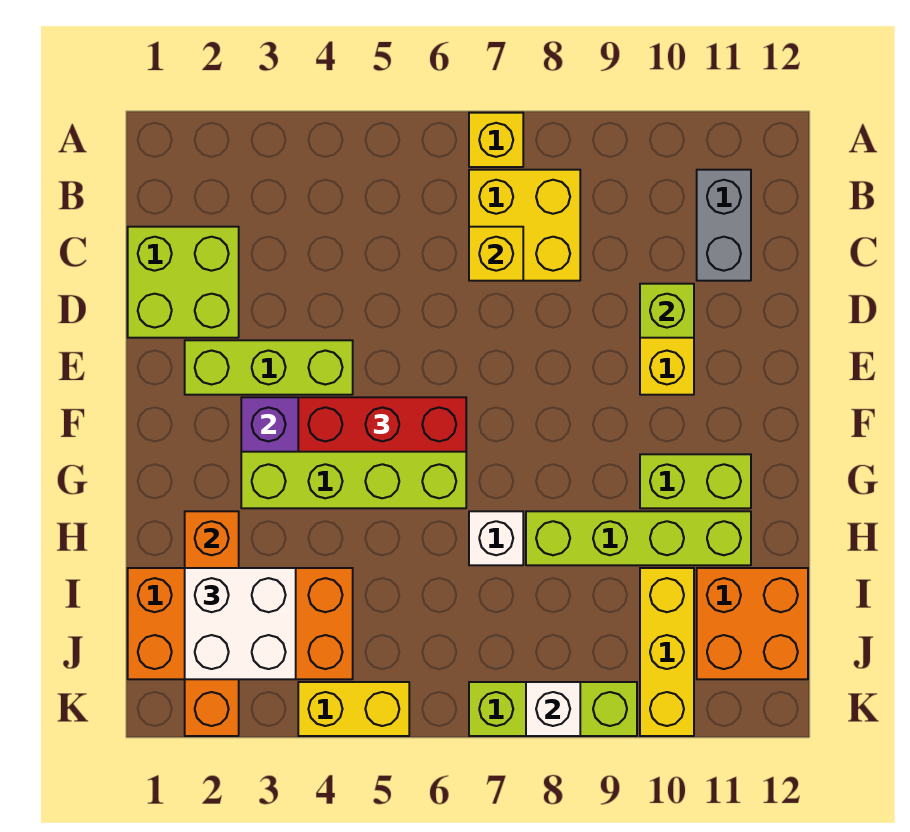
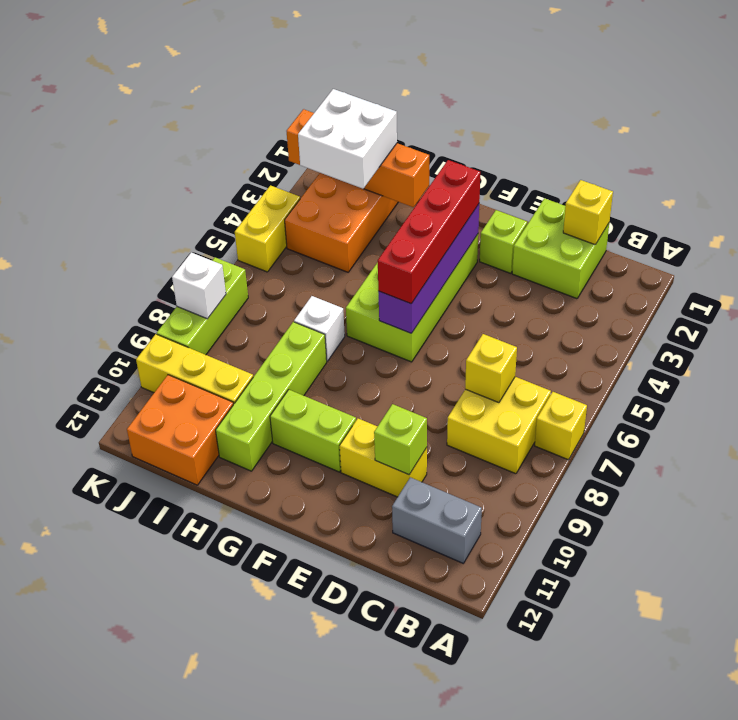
none -> yellow 1x1 brick [563,180,613,245]
lime 1x3 brick [185,340,353,395] -> lime 1x1 brick [480,210,527,273]
red 1x3 brick [298,397,466,452] -> red 1x4 brick [378,160,480,304]
lime 1x2 brick [640,454,751,508] -> lime 1x2 brick turned to [270,390,356,472]

